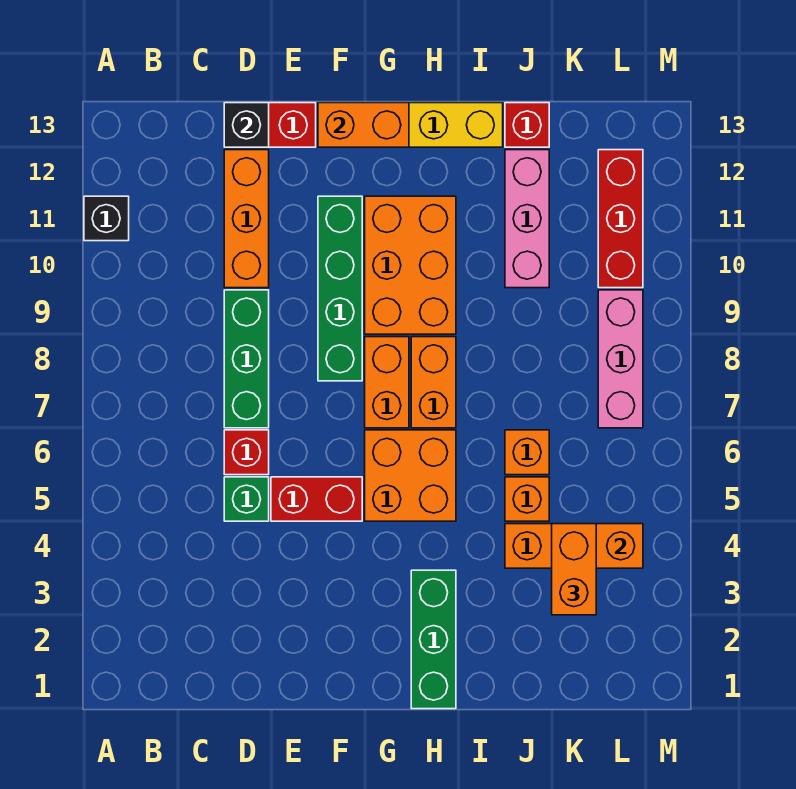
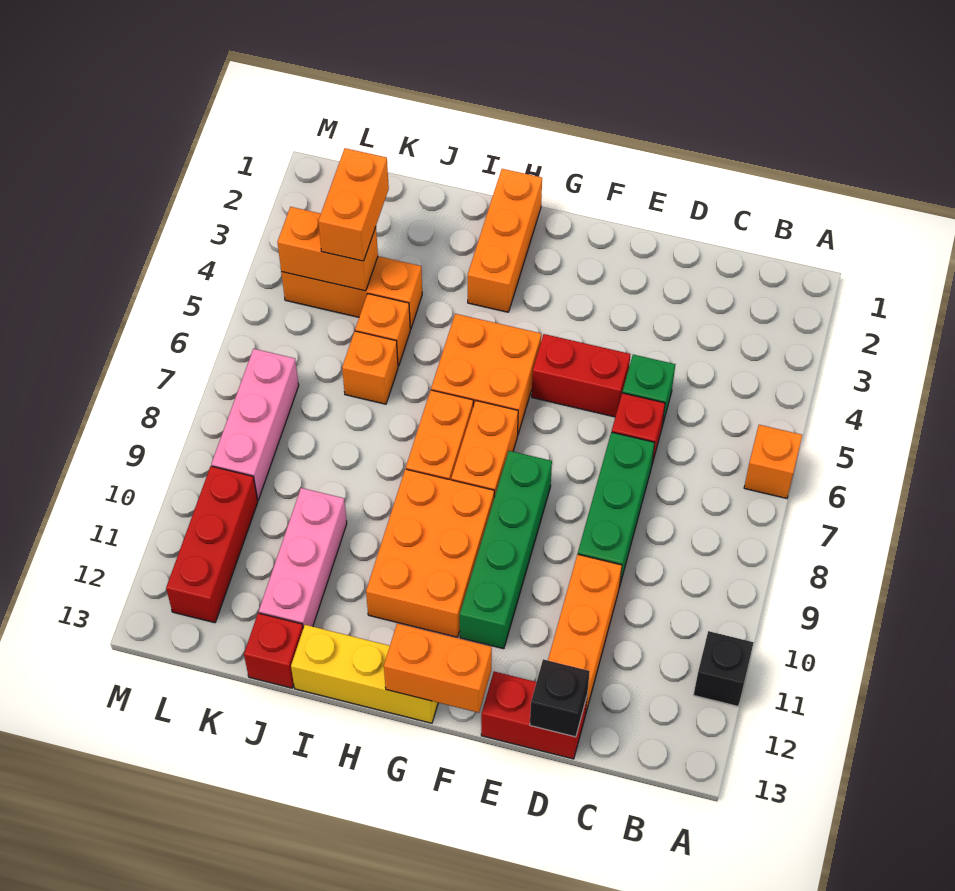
none -> orange 1x1 brick [744,425,802,498]
green 1x3 brick [411,570,456,709] -> orange 1x3 brick [468,169,542,312]

